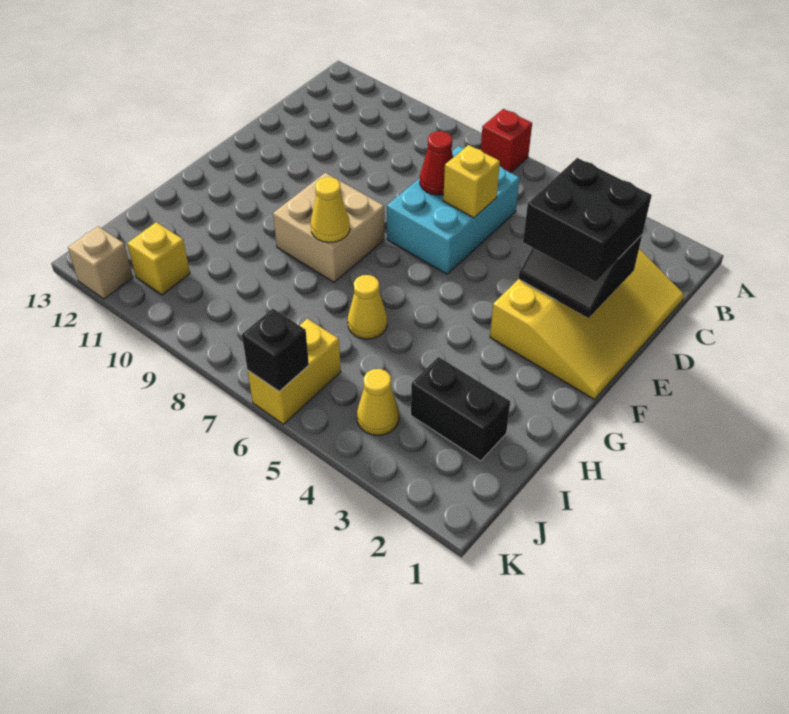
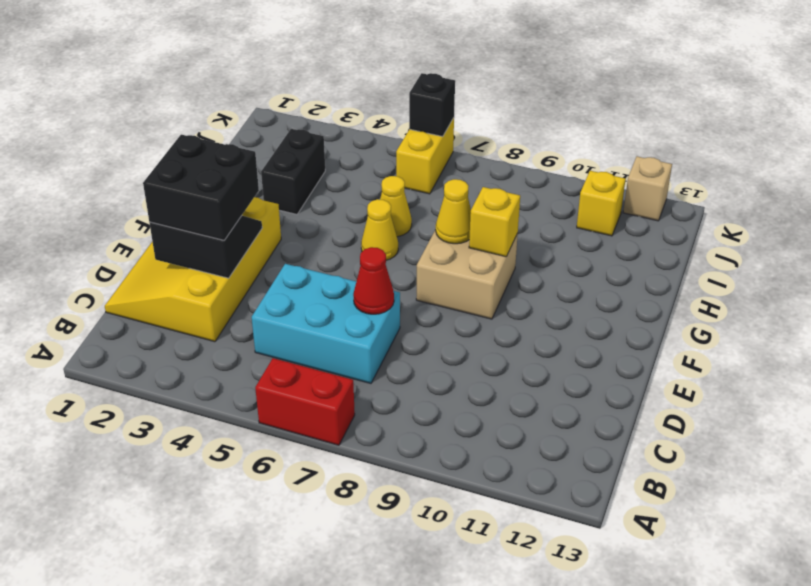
red 1x1 brick [481,109,532,173] -> red 1x2 brick [255,358,355,445]
cyan 2x3 brick [387,146,520,274] -> cyan 2x3 brick turned to [252,264,400,383]
yellow 1x1 brick [443,145,500,218] -> yellow 1x1 brick moved to [469,187,520,257]
black 1x2 brick [411,357,510,461] -> black 1x2 brick turned to [261,129,325,214]
yellow 1x1 cone [357,369,399,435] -> yellow 1x1 cone moved to [361,199,398,260]

